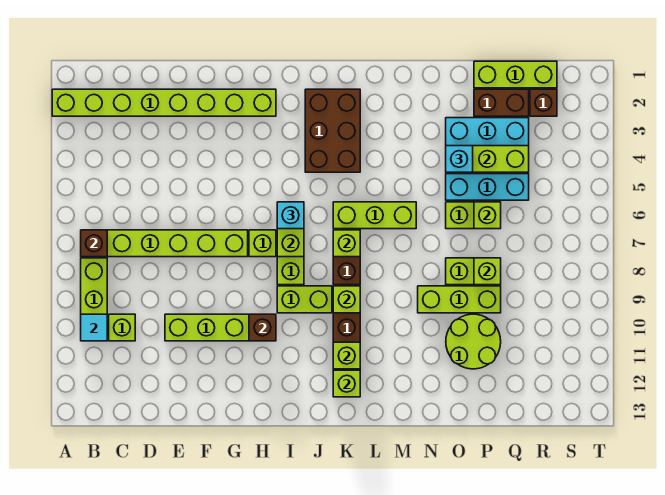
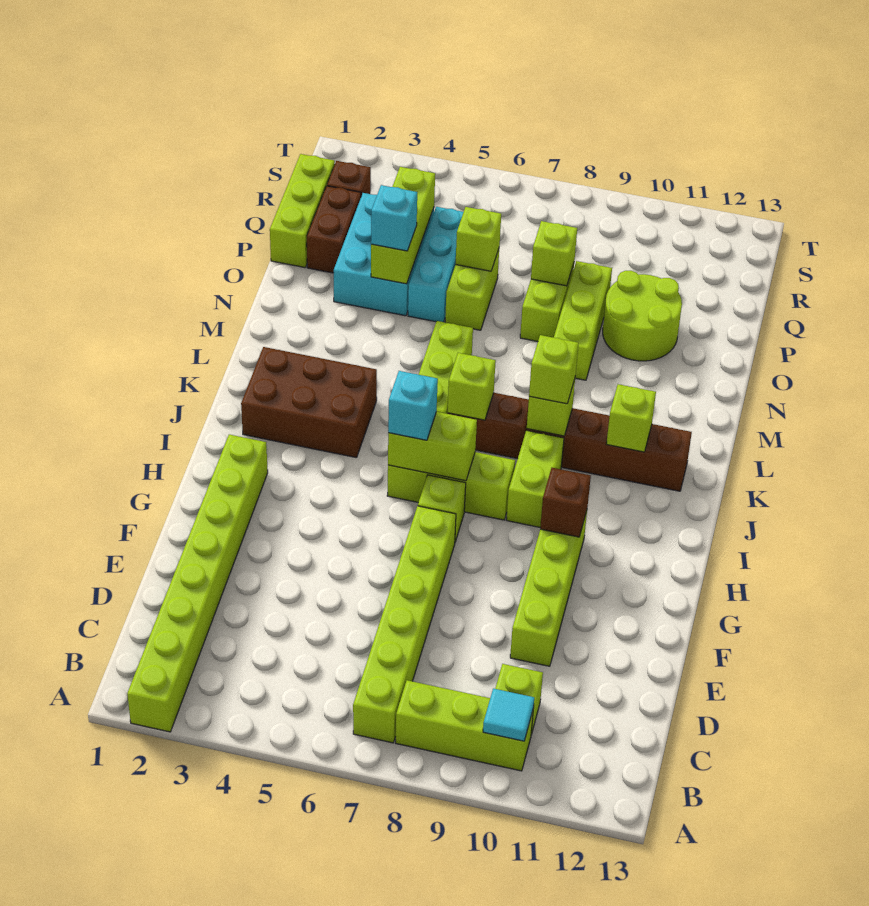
brown 1x1 brick [81,230,107,257] -> none
lime 1x1 brick [333,370,360,397] -> lime 1x1 brick moved to [529,335,579,404]

